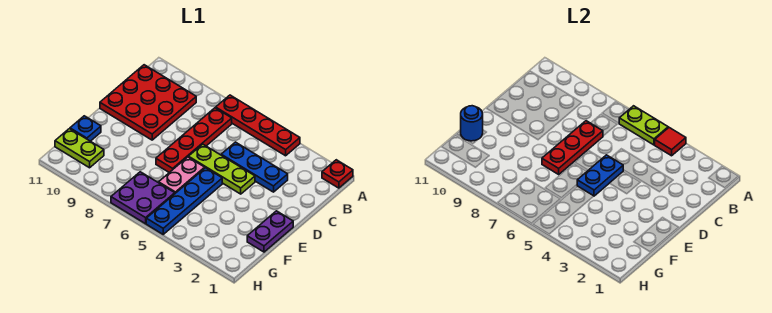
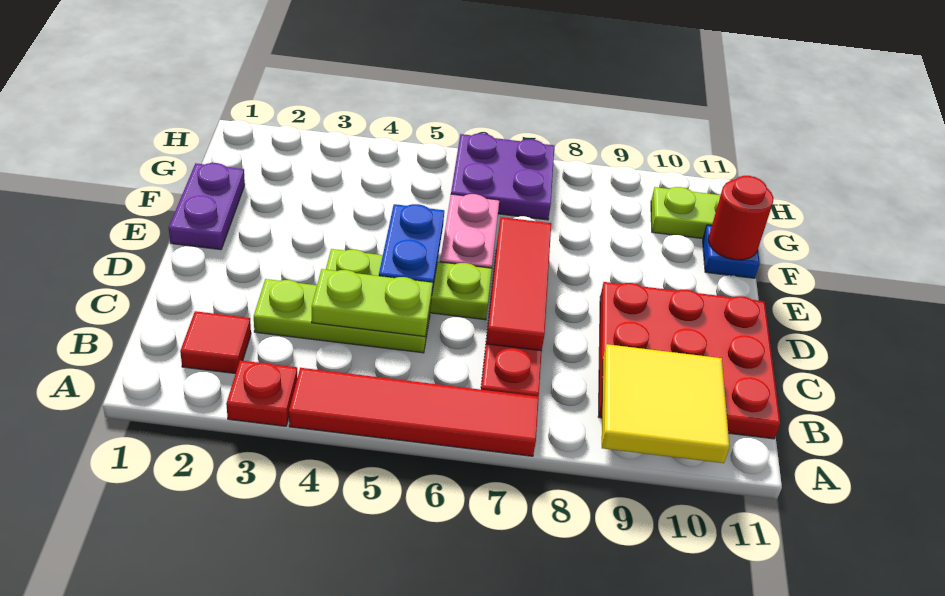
red 1x1 plate [322,160,353,188] -> red 1x1 plate moved to [226,360,297,426]
red 1x4 plate [216,95,300,156] -> red 1x4 tile [289,368,539,456]
red 1x1 tile [655,128,686,156] -> red 1x1 tile moved to [180,311,251,374]
lime 1x2 plate [619,106,668,145] -> lime 1x2 plate moved to [312,269,433,337]
none -> yellow 2x2 tile [602,344,730,463]
blue 1x3 plate [221,142,288,192] -> lime 1x3 plate [254,279,431,353]
red 1x3 plate [542,121,603,174] -> red 1x3 tile [486,217,551,351]
blue 1x4 plate [146,168,222,234] -> none
blue 1x1 round brick [461,106,483,141] -> red 1x1 round brick [708,176,773,260]

